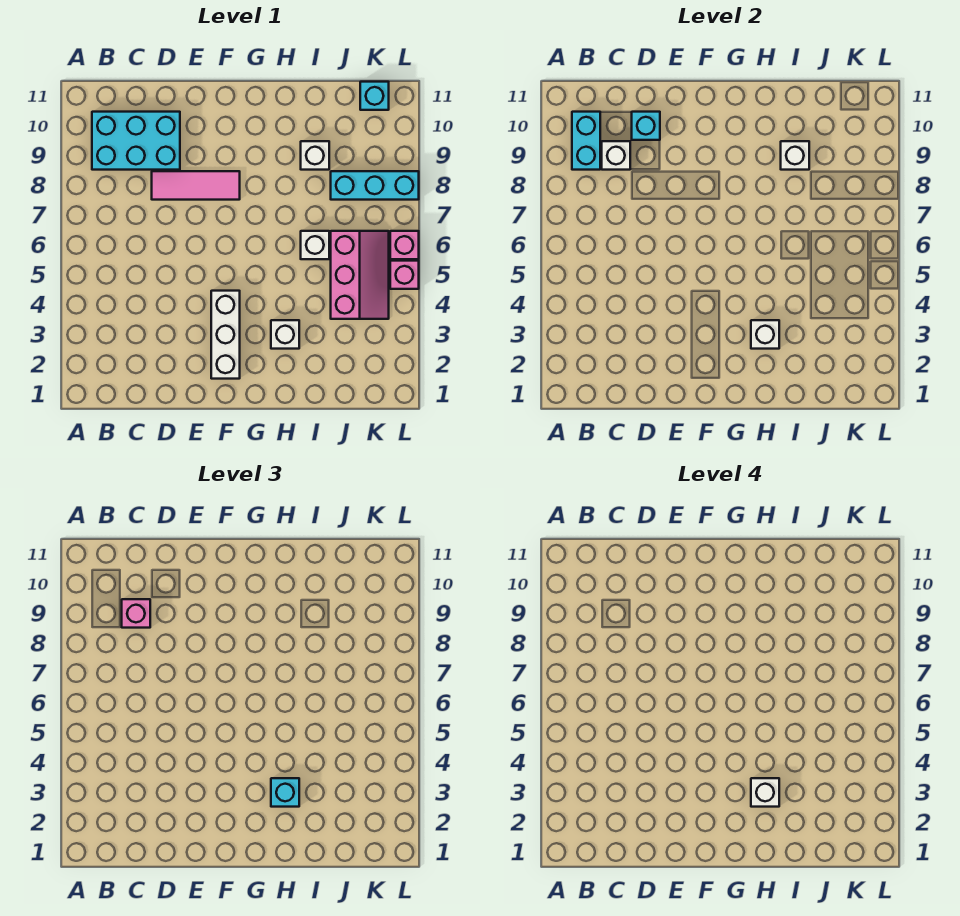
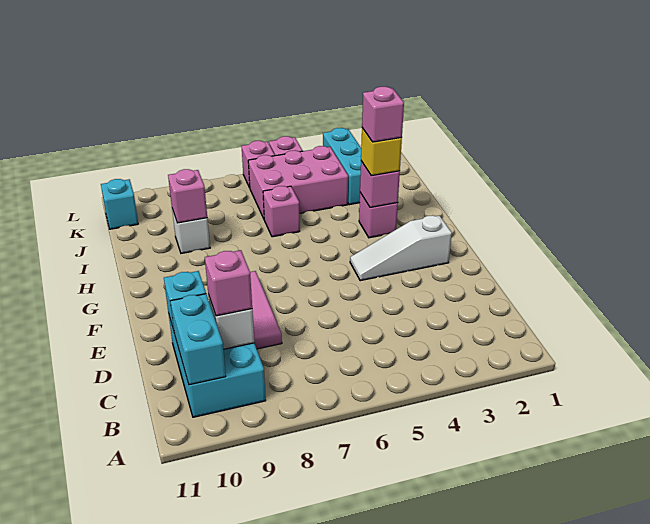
cyan 1x2 brick [572,112,600,170] -> cyan 1x2 brick turned to [170,294,226,385]
white 1x3 brick [211,291,240,379] -> white 1x3 slope [350,215,452,281]
white 1x1 brick [271,320,299,349] -> pink 1x1 brick [359,193,398,238]
white 1x1 brick [751,320,779,349] -> pink 1x1 brick [360,161,400,208]
cyan 1x1 brick [271,778,299,807] -> yellow 1x1 brick [361,128,402,176]
white 1x1 brick [751,778,779,807] -> pink 1x1 brick [362,87,404,142]
white 1x1 brick [301,231,329,259] -> pink 1x1 brick [263,186,300,237]
white 1x1 brick [781,141,809,170] -> pink 1x1 brick [168,169,207,223]
pink 2x3 slope [331,231,389,319] -> pink 2x3 brick [248,146,348,219]
cyan 1x3 brick [331,171,419,200] -> cyan 1x3 brick moved to [323,128,361,205]

